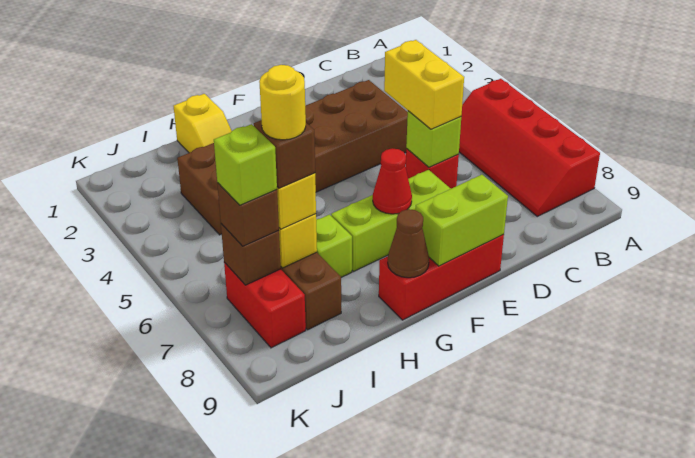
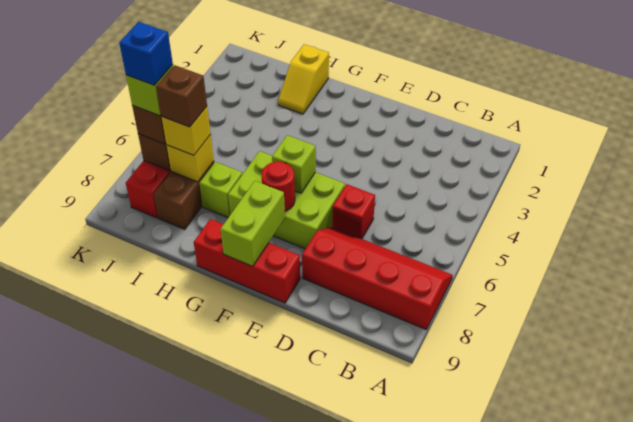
red 2x4 slope [459,79,600,216] -> red 2x4 slope turned to [302,227,453,329]
brown 2x6 brick [177,80,408,235] -> none
yellow 1x2 brick [384,40,464,129] -> none
lime 1x1 brick [406,111,461,167] -> lime 1x1 brick moved to [272,135,316,193]
lime 1x3 brick [331,170,451,271] -> lime 2x3 brick [228,151,345,249]
lime 1x2 brick [416,175,508,266] -> lime 1x2 brick turned to [221,181,285,266]
red 1x1 cone [373,148,412,214] -> red 1x1 round brick [262,161,295,211]
brown 1x1 cone [388,209,429,278] -> none
yellow 1x1 round brick [259,65,306,140] -> none
none -> blue 1x1 brick [119,22,173,85]

